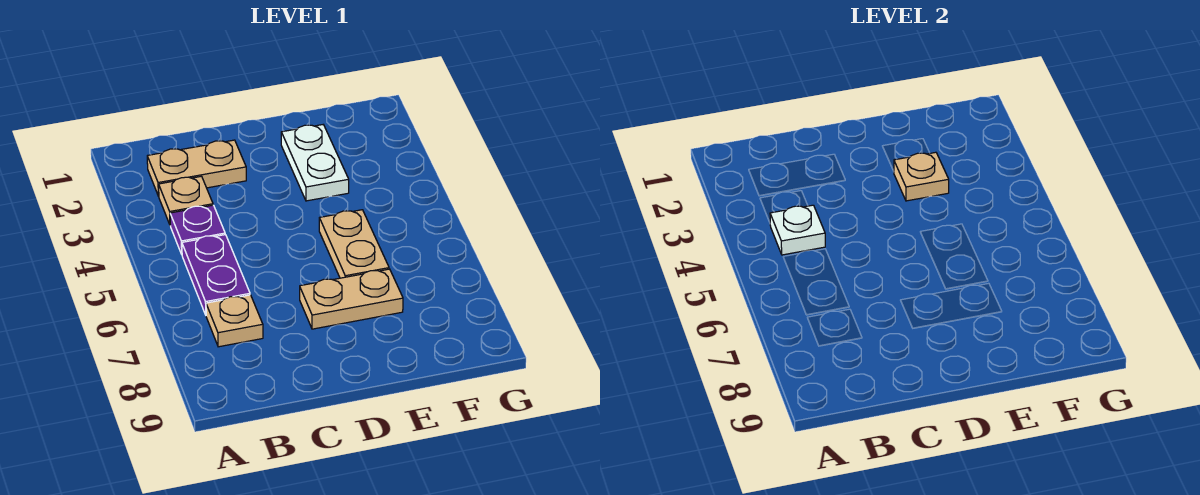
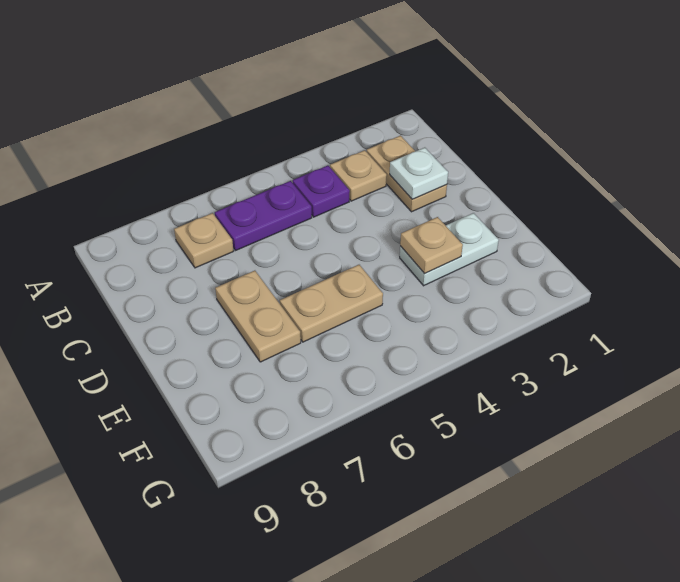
white 1x1 plate [770,205,825,255] -> white 1x1 plate moved to [390,148,448,199]

